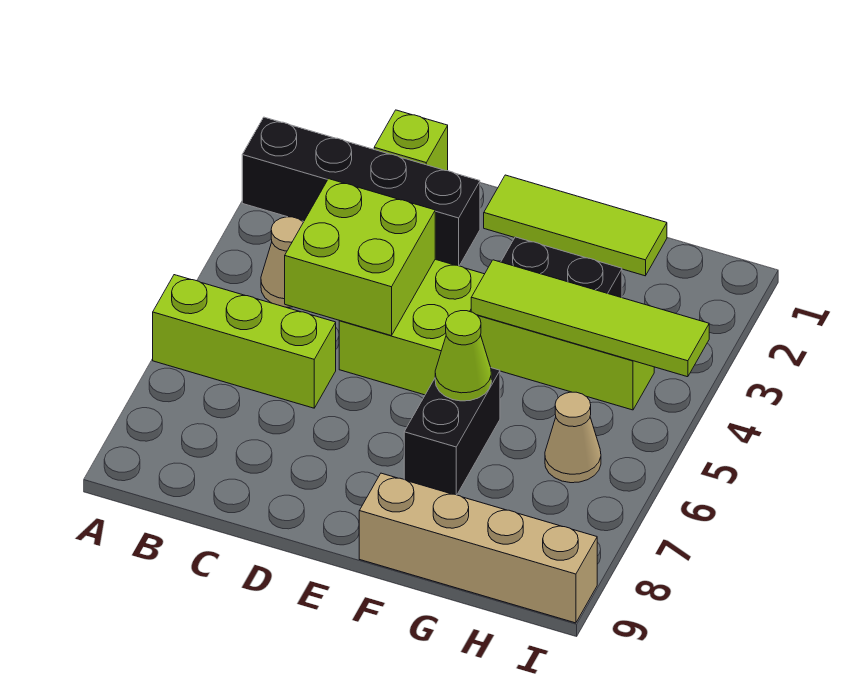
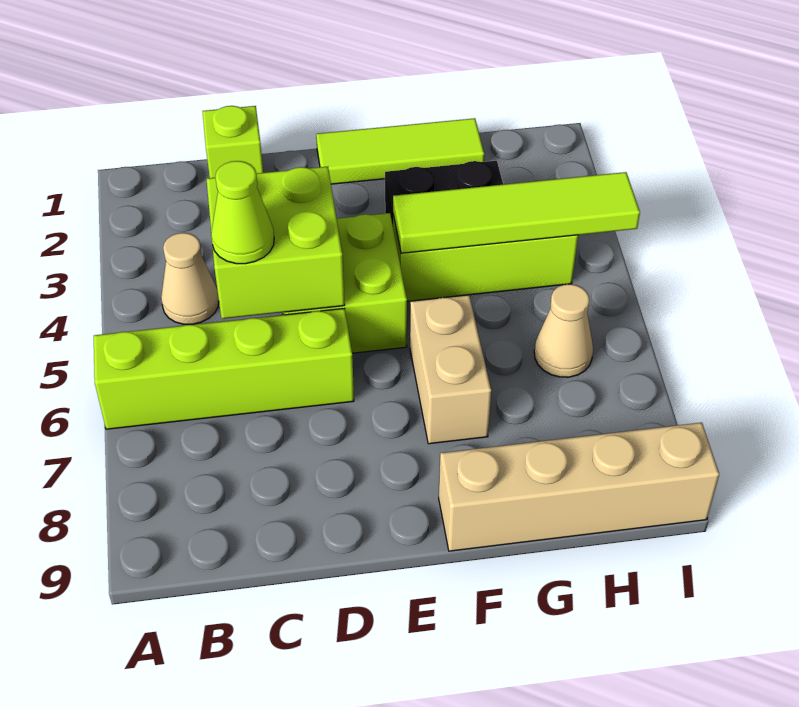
black 1x4 brick [242,117,480,266] -> none
lime 1x3 brick [153,275,336,408] -> lime 1x4 brick [94,308,354,429]
black 1x2 brick [404,368,500,495] -> tan 1x2 brick [410,295,491,444]
lime 1x1 cone [435,311,491,401] -> lime 1x1 cone moved to [211,161,274,264]

